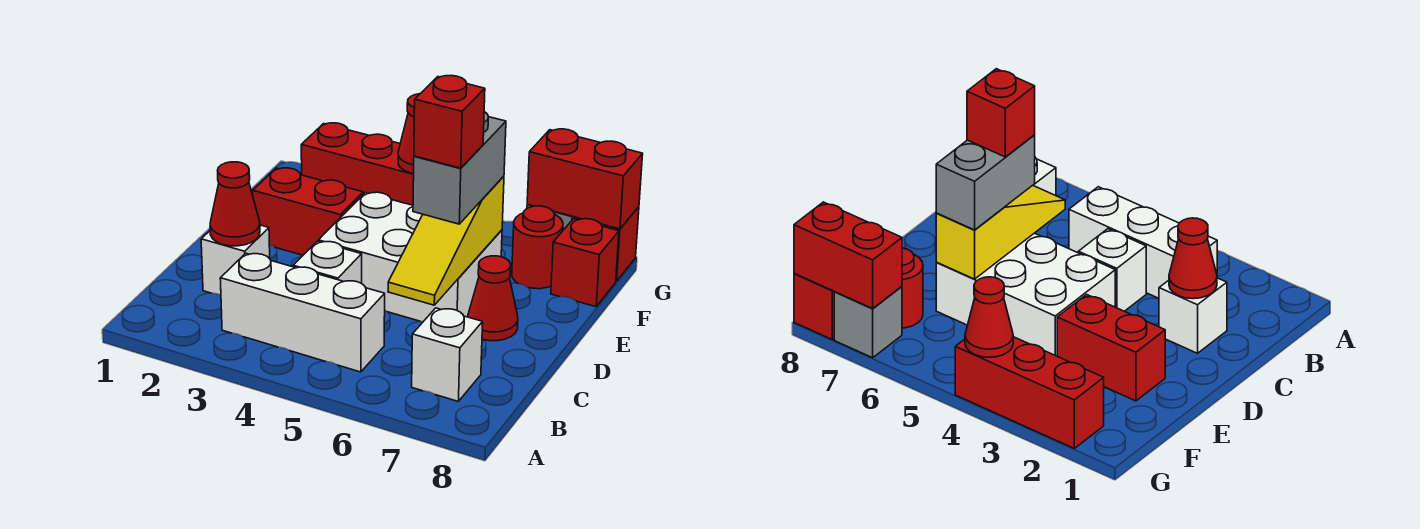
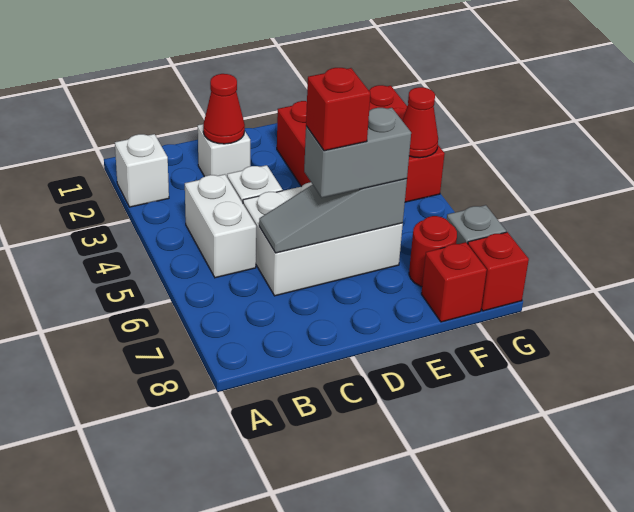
white 1x3 brick [220,253,385,372] -> white 1x2 brick [185,174,256,278]
white 1x1 brick [412,308,483,402] -> white 1x1 brick moved to [115,134,169,207]
yellow 1x3 slope [388,176,504,305] -> grey 1x3 slope [259,179,407,253]
white 2x3 brick [318,192,502,322] -> white 2x3 brick turned to [243,182,403,296]
red 1x1 cone [468,256,518,341] -> none
red 1x2 brick [527,129,643,229] -> none

